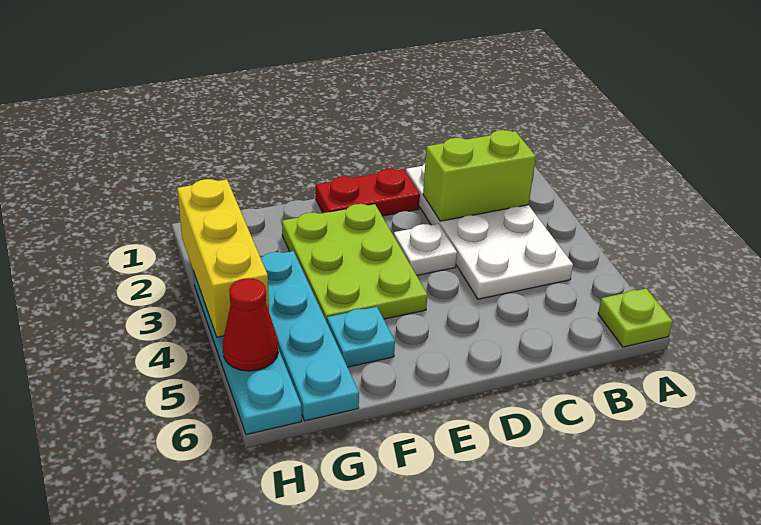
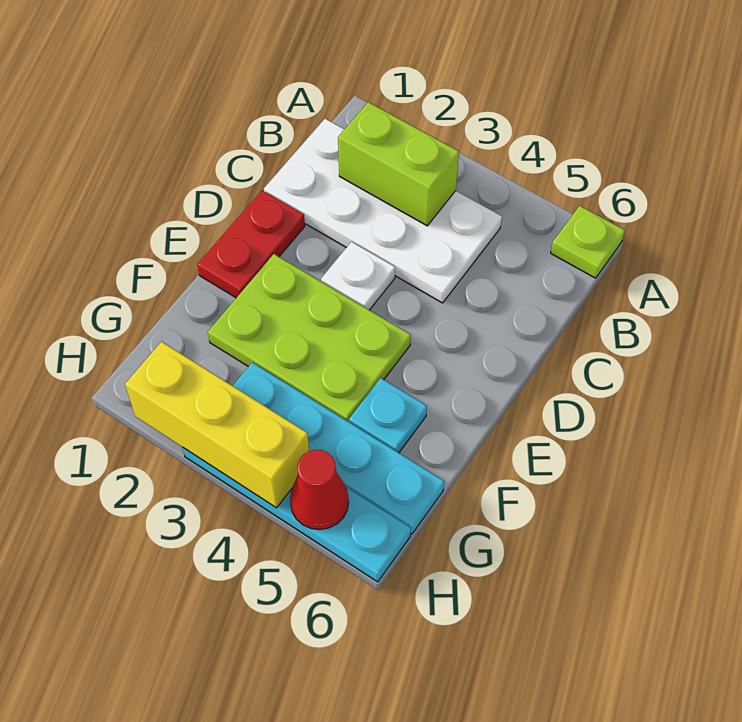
lime 1x2 brick [423,130,536,221] -> lime 1x2 brick turned to [338,102,459,226]

